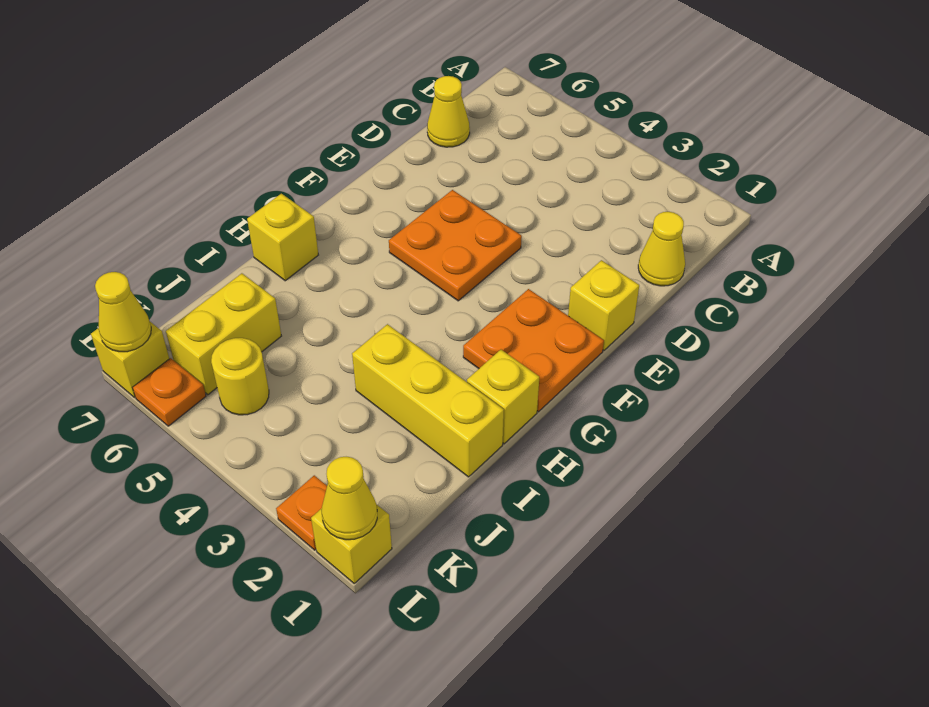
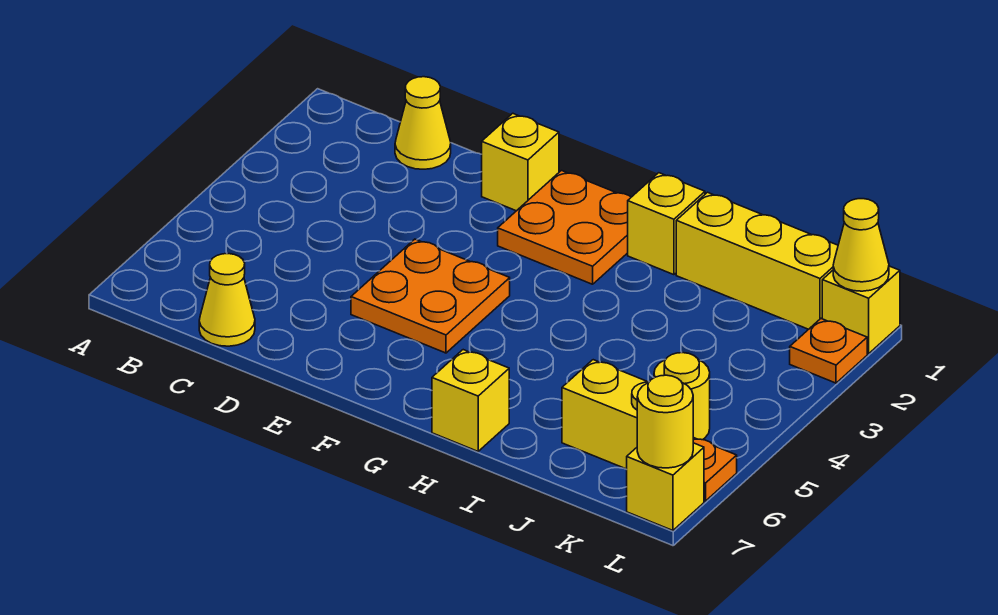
yellow 1x3 brick [352,324,504,477] -> yellow 1x3 brick turned to [676,192,838,329]
yellow 1x1 cone [95,272,151,352] -> yellow 1x1 round brick [637,375,693,468]

